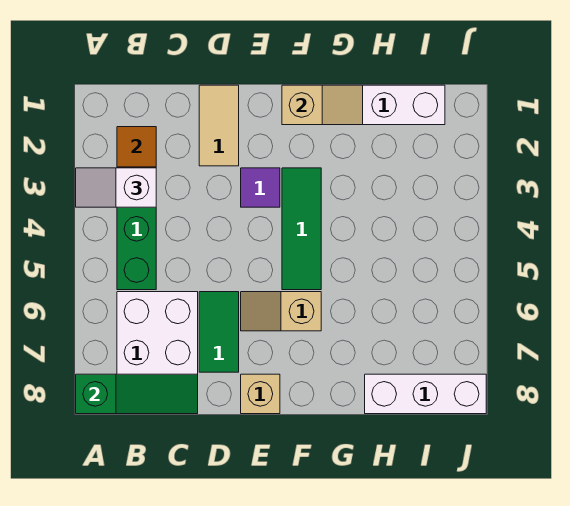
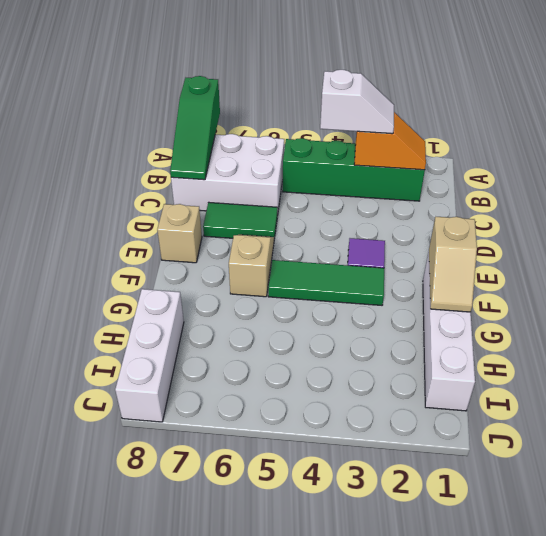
white 1x2 slope [76,168,156,207] -> white 1x2 slope turned to [320,70,394,134]
tan 1x2 tile [199,85,239,166] -> none

